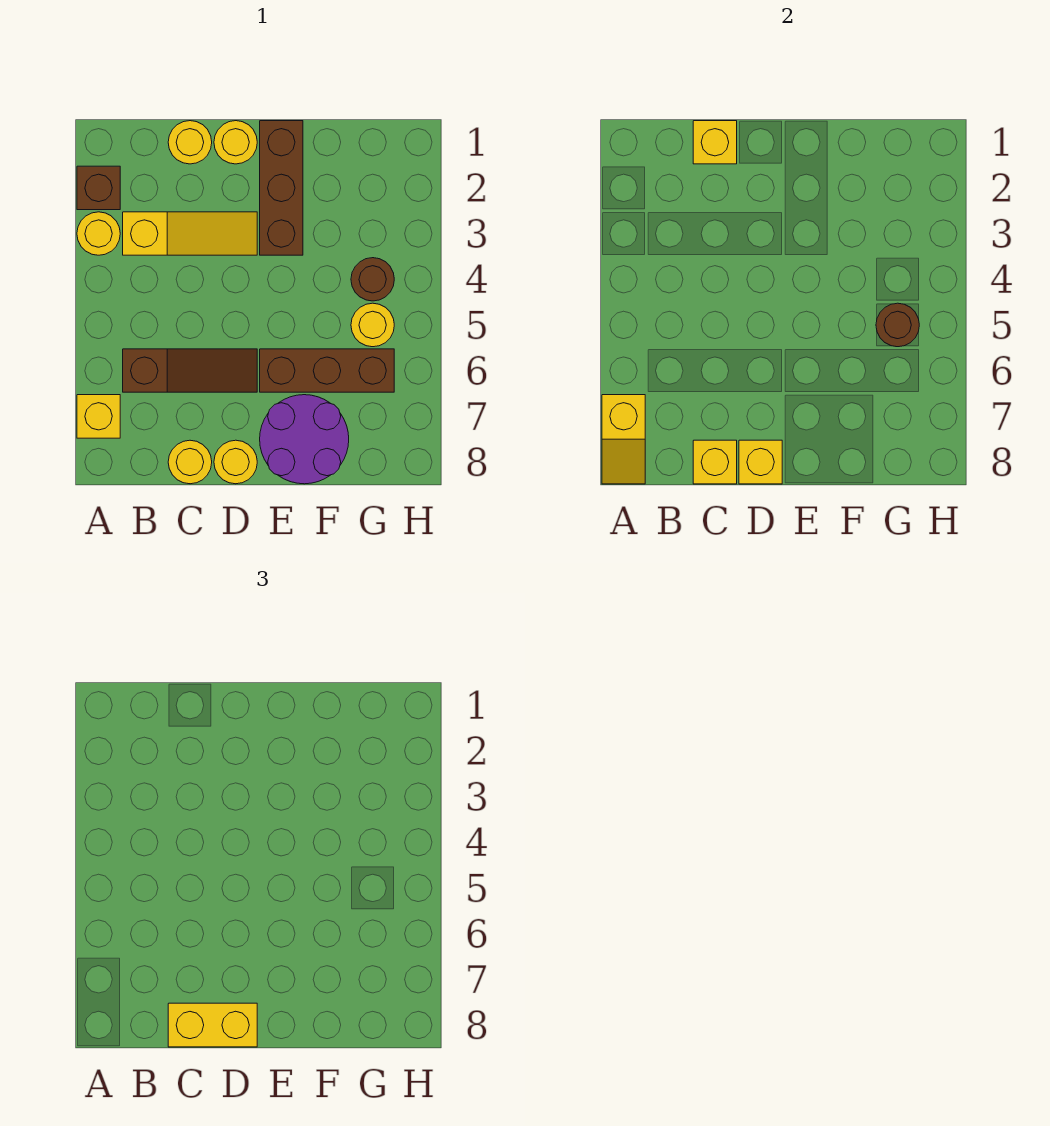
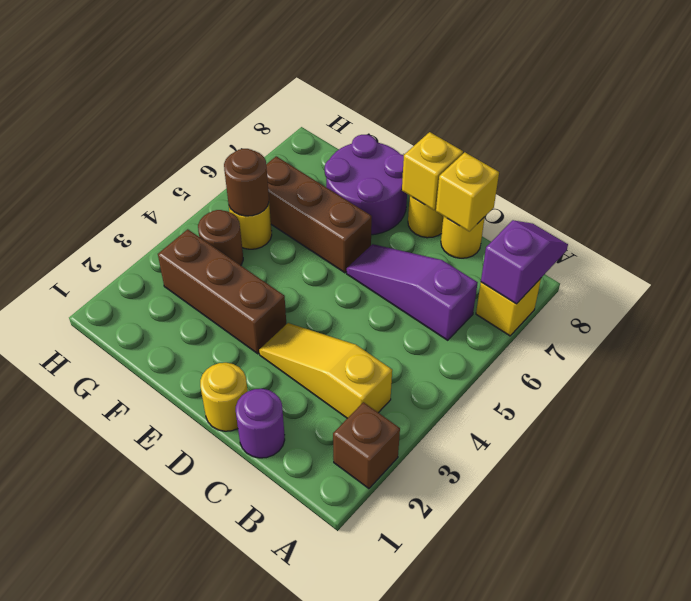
yellow 1x1 round brick [77,212,120,255] -> none
yellow 1x2 slope [602,395,645,484] -> purple 1x2 slope [481,220,568,304]
brown 1x3 slope [123,349,257,392] -> purple 1x3 slope [347,244,478,340]
yellow 1x1 round brick [168,121,212,164] -> purple 1x1 round brick [236,389,285,458]
yellow 1x1 brick [693,121,737,164] -> none
yellow 1x2 brick [168,1003,257,1047] -> none
brown 1x3 brick [260,121,303,255] -> brown 1x3 brick turned to [158,229,286,354]

